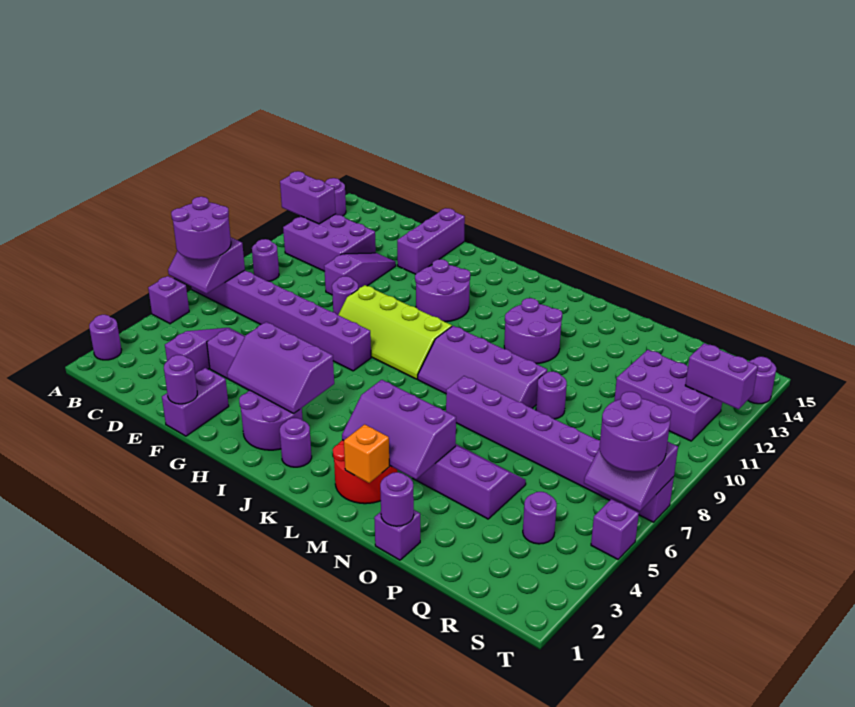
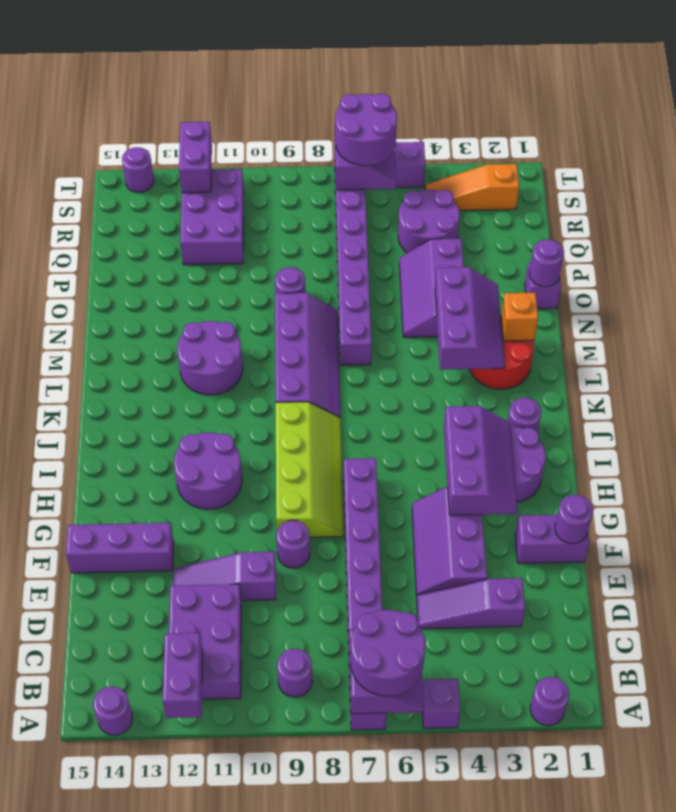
purple 1x1 round brick [523,492,557,544] -> purple 2x2 round brick [398,190,460,253]
none -> orange 1x3 slope [425,164,519,210]

